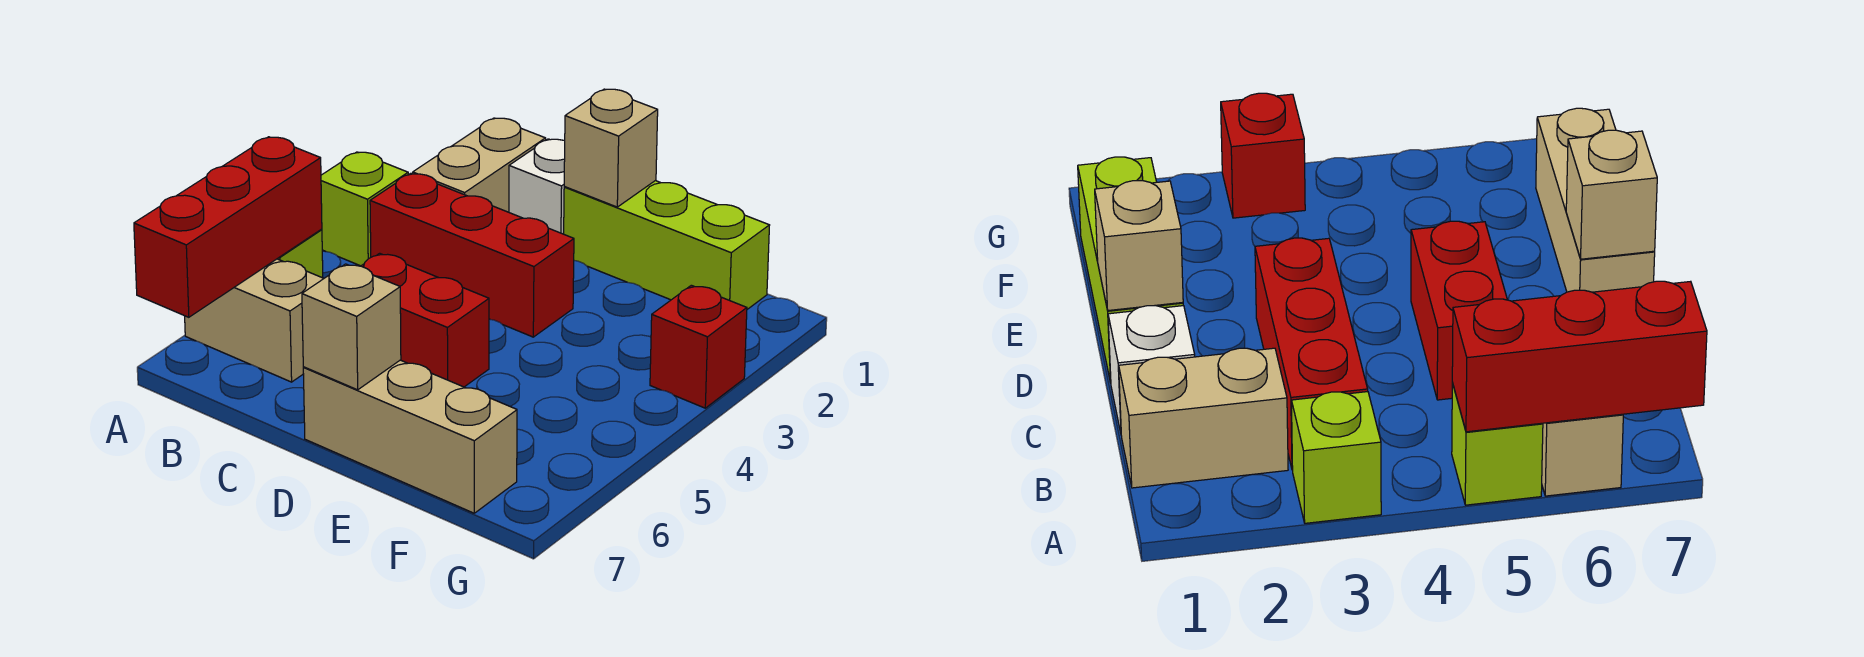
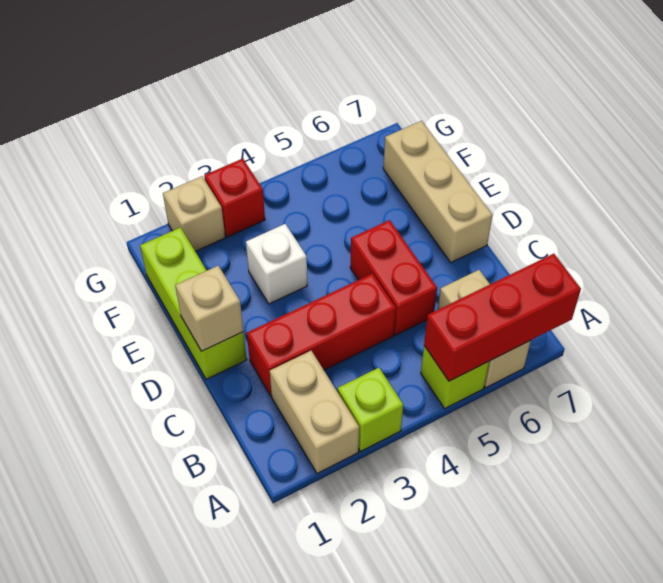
tan 1x2 brick [413,118,546,212] -> tan 1x2 brick turned to [270,351,359,473]
red 1x3 brick [370,173,574,337] -> red 1x3 brick turned to [247,274,396,396]
white 1x1 brick [509,139,565,234] -> white 1x1 brick moved to [246,224,307,304]
tan 1x1 brick [302,264,401,390] -> tan 1x1 brick moved to [163,176,225,251]

